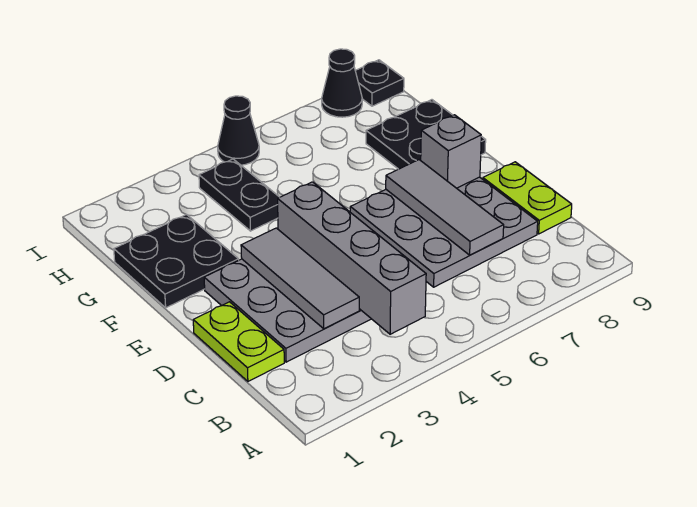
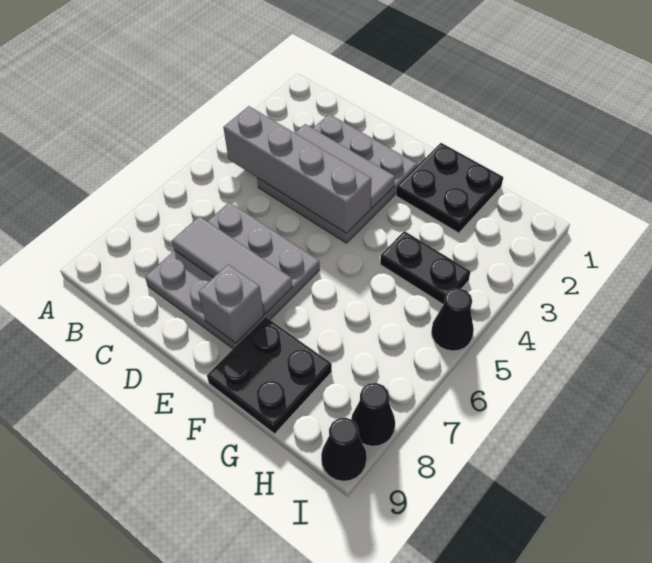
lime 1x2 plate [193,302,284,381] -> none
lime 1x2 plate [483,162,572,234] -> none
black 1x1 plate [355,60,404,106] -> black 1x1 cone [321,418,367,481]

